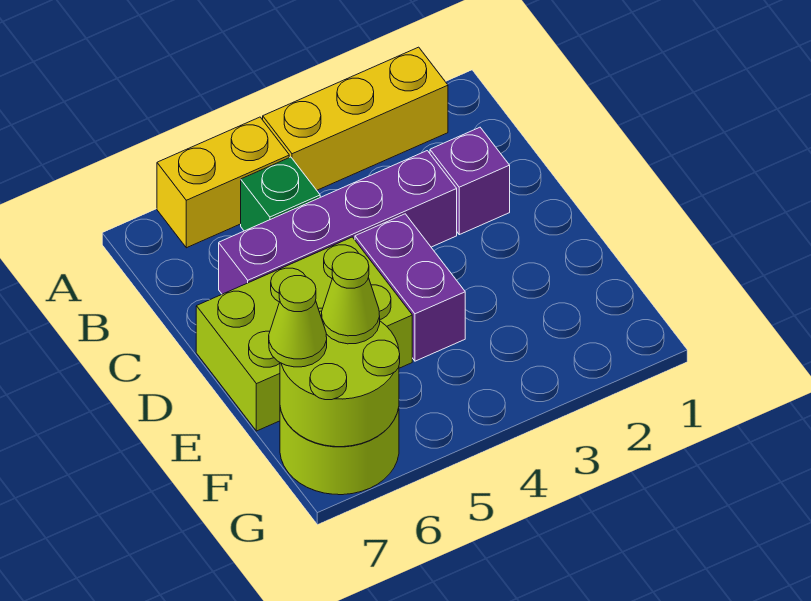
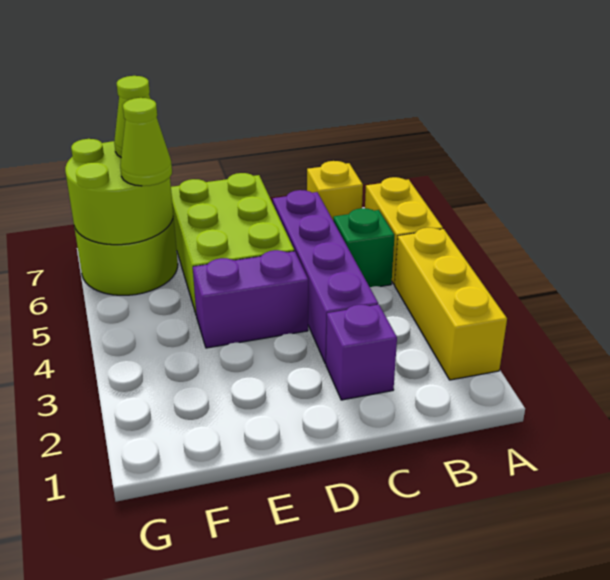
none -> yellow 1x1 brick [307,161,363,219]

